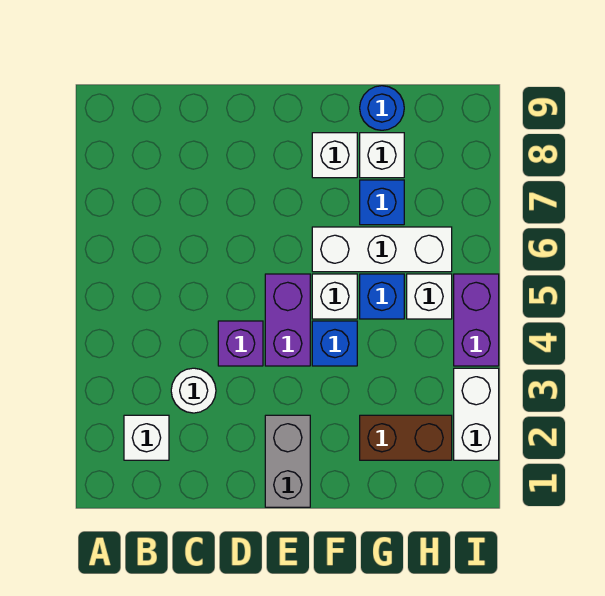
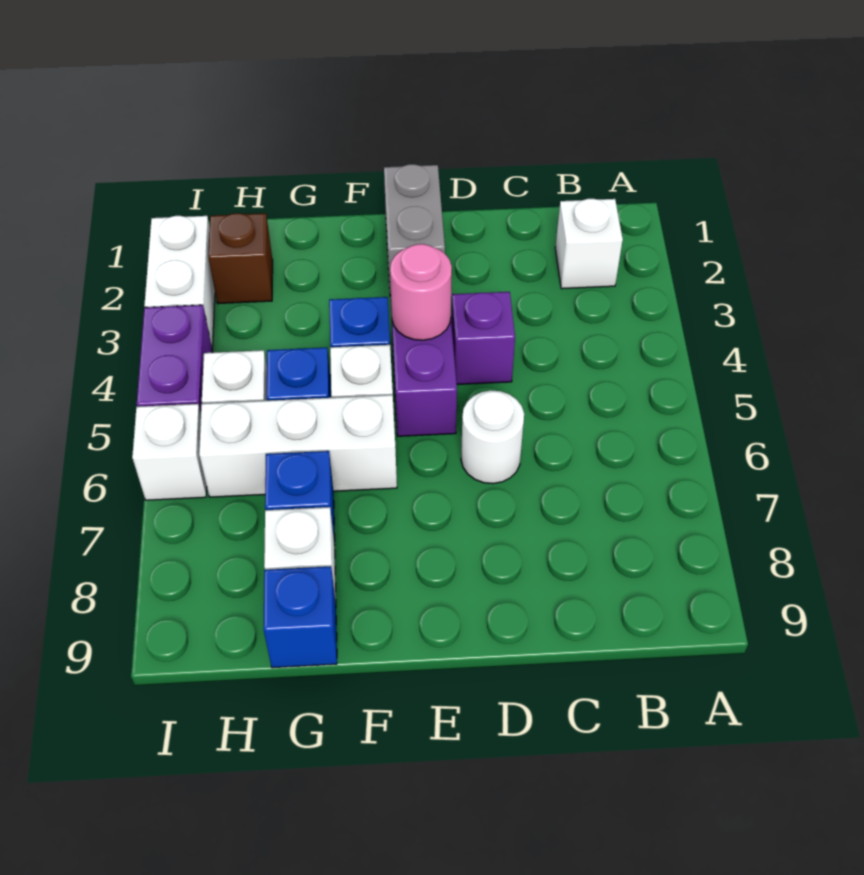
white 1x1 round brick [171,368,216,413] -> white 1x1 round brick moved to [461,390,524,484]
none -> pink 1x1 round brick [390,244,452,340]
white 1x1 brick [312,133,357,178] -> white 1x1 brick moved to [132,404,207,500]
brown 1x2 brick [360,415,452,460] -> brown 1x1 brick [208,213,273,304]
blue 1x1 round brick [360,86,404,130] -> blue 1x1 brick [263,566,337,668]

